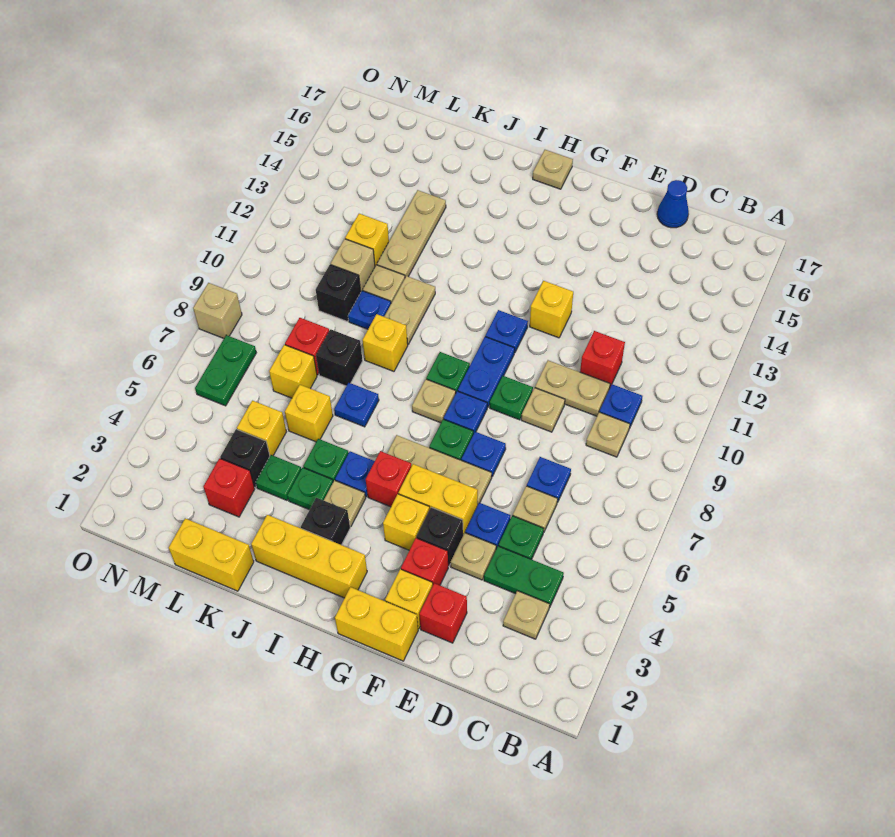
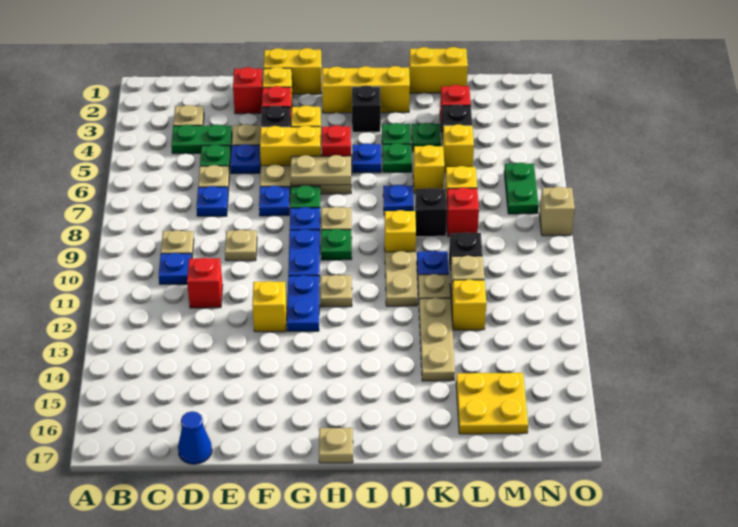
tan 1x2 plate [535,360,610,416] -> tan 1x2 plate moved to [290,155,351,185]
green 1x1 plate [490,376,533,420] -> none
blue 1x1 plate [485,310,528,353] -> blue 1x2 plate [287,275,319,331]
tan 1x1 plate [324,480,366,526] -> tan 1x1 plate moved to [321,275,352,307]
none -> yellow 2x2 plate [456,373,528,434]

